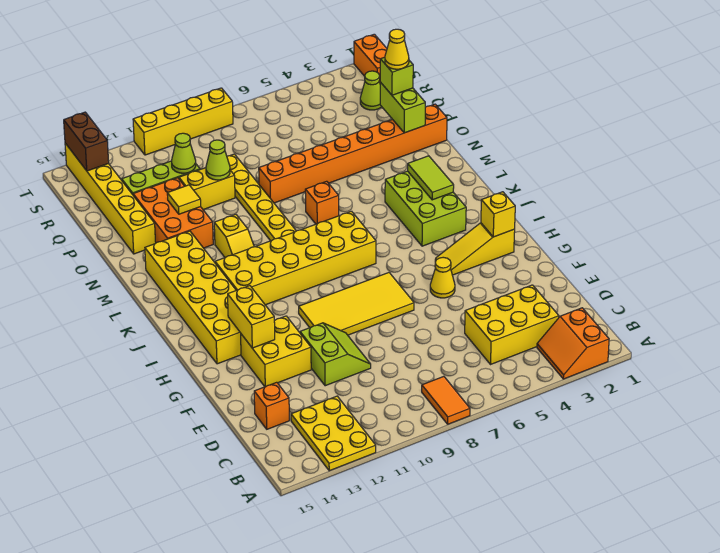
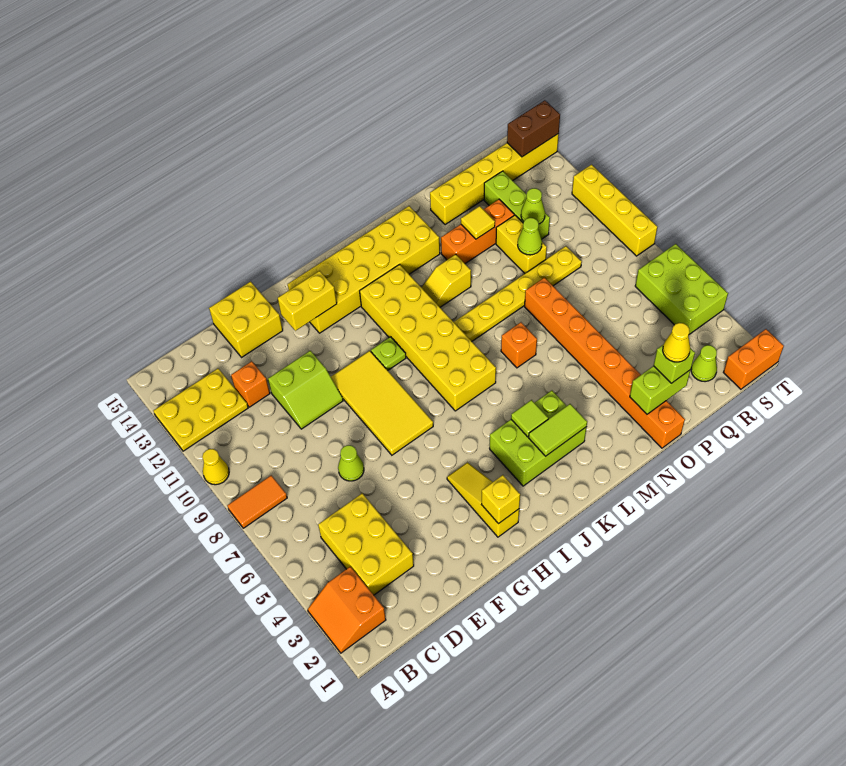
orange 2x2 slope [537,308,609,379] -> orange 2x2 slope turned to [308,567,386,653]
orange 1x1 brick [254,382,289,429] -> orange 1x1 brick moved to [231,361,270,407]
none -> lime 1x1 cone [338,445,364,481]
yellow 2x2 brick [241,316,311,387] -> yellow 2x2 brick moved to [209,282,283,357]
yellow 1x1 cone [430,257,455,298] -> yellow 1x1 cone moved to [202,449,229,485]
none -> lime 1x1 plate [371,337,406,370]
none -> lime 1x1 tile [511,400,548,437]
orange 2x3 brick [133,178,213,248] -> orange 1x3 brick [441,199,514,264]
none -> lime 2x3 brick [635,244,728,334]

